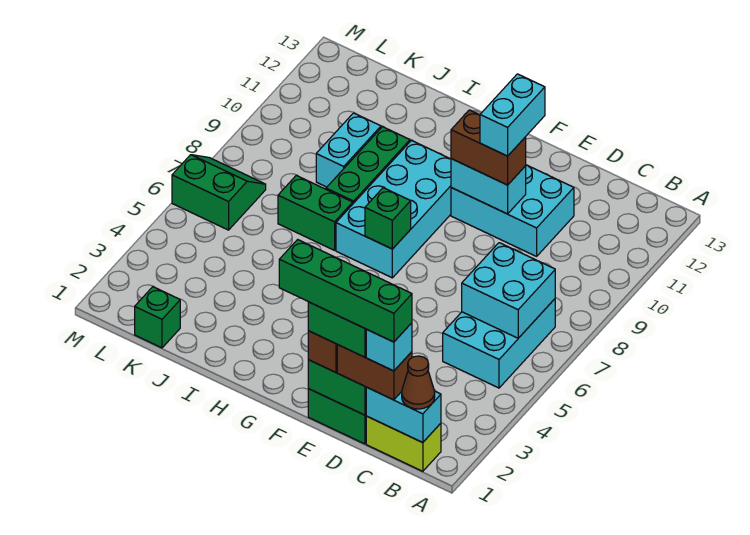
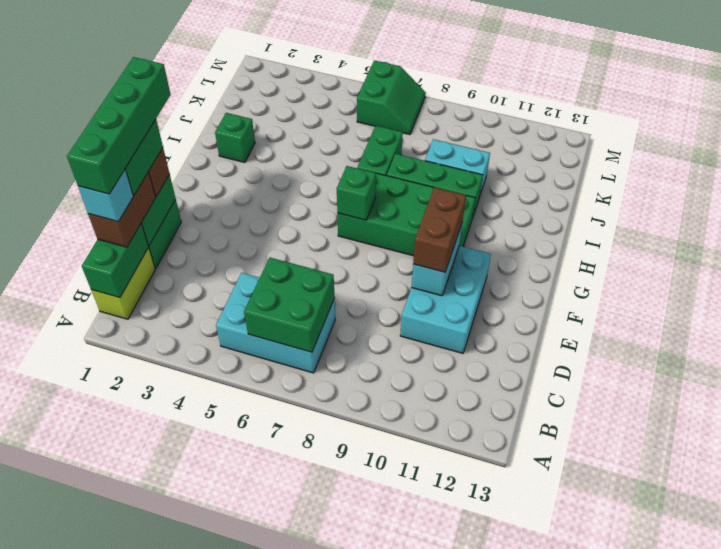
cyan 1x2 brick [366,387,441,443] -> green 1x2 brick [82,223,148,298]
brown 1x1 cone [402,356,435,409] -> none
cyan 2x2 brick [462,243,555,338] -> green 2x2 brick [244,258,335,352]
cyan 1x2 brick [480,74,545,156] -> none
cyan 2x4 brick [336,141,451,278] -> green 2x4 brick [337,173,475,256]
green 1x1 brick [135,287,180,348] -> green 1x1 brick moved to [215,113,255,163]

